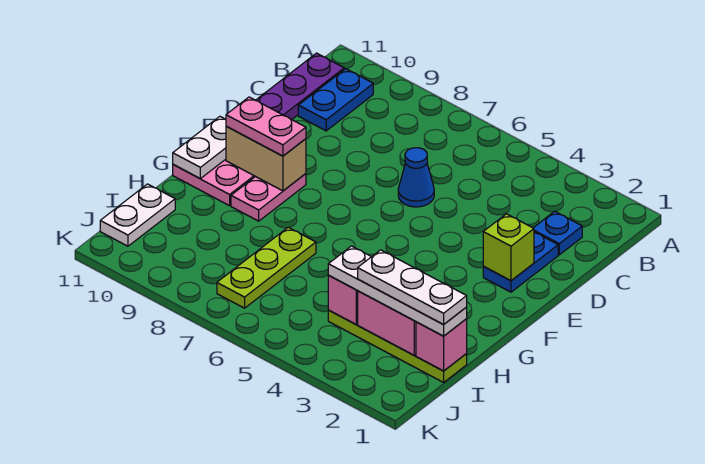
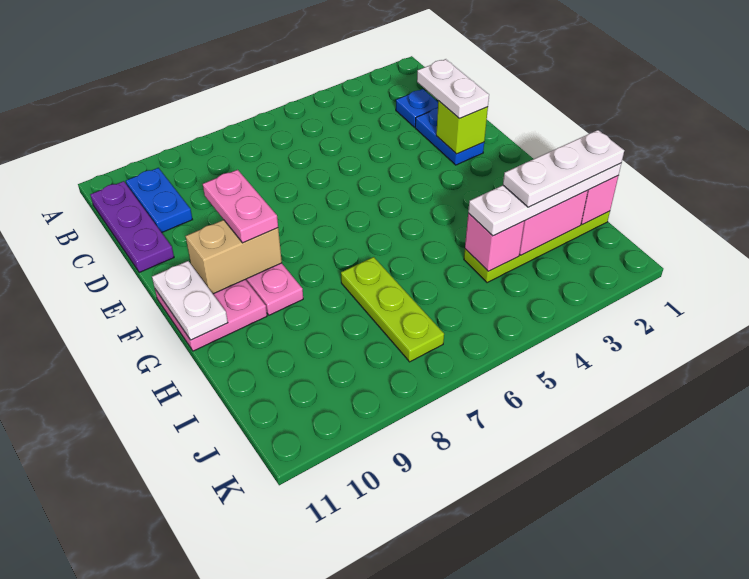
blue 1x1 cone [398,148,434,207] -> none
pink 1x2 plate [226,97,306,156] -> pink 1x2 plate turned to [203,170,278,243]
white 1x2 plate [100,184,175,246] -> white 1x2 plate moved to [417,59,489,119]

